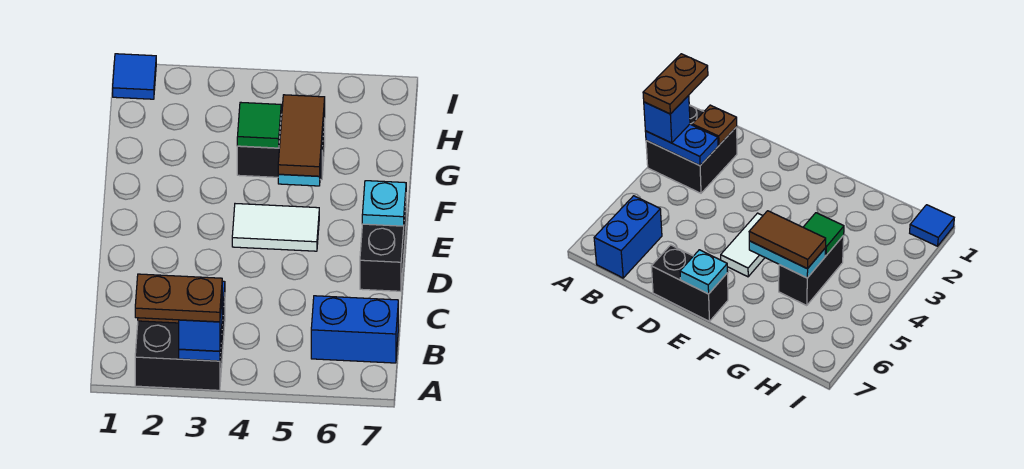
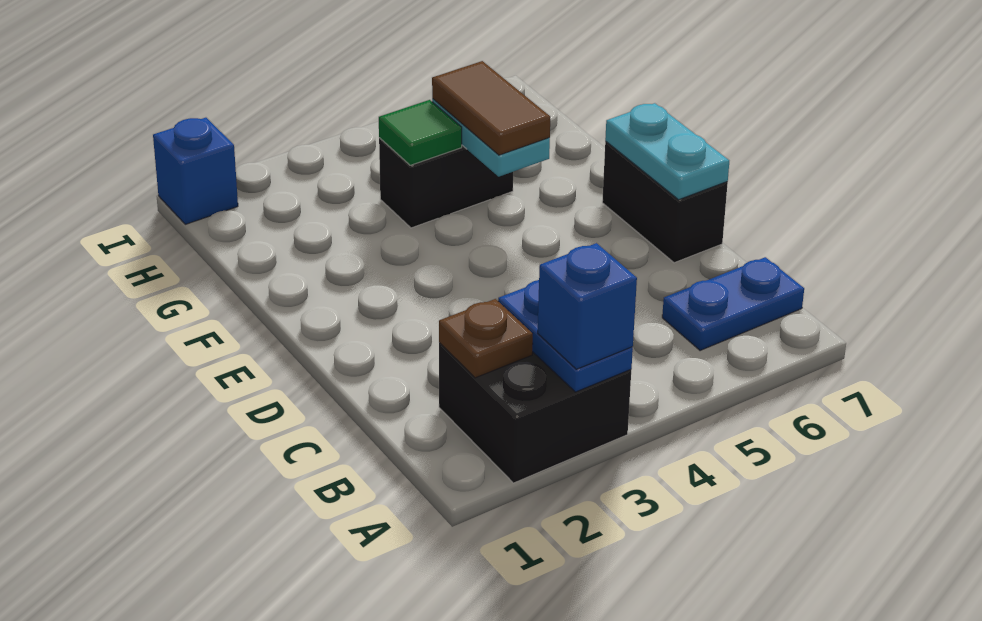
brown 1x2 plate [135,274,222,322] -> none
blue 1x2 brick [311,296,398,363] -> blue 1x2 plate [662,257,804,351]
white 1x2 tile [232,204,319,251] -> none
cyan 1x1 plate [362,181,406,226] -> cyan 1x2 plate [605,103,729,200]
blue 1x1 tile [113,54,156,99] -> blue 1x1 brick [153,118,238,224]

